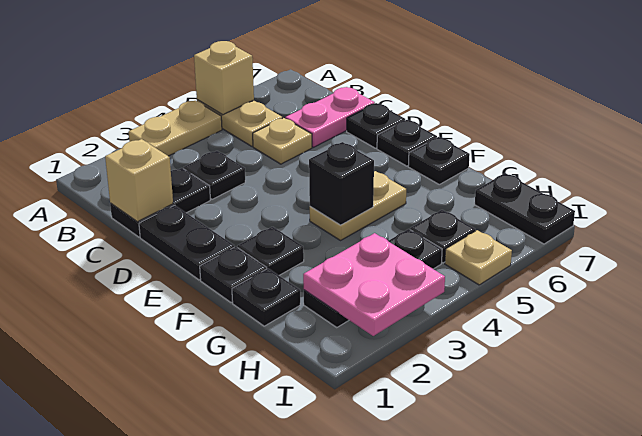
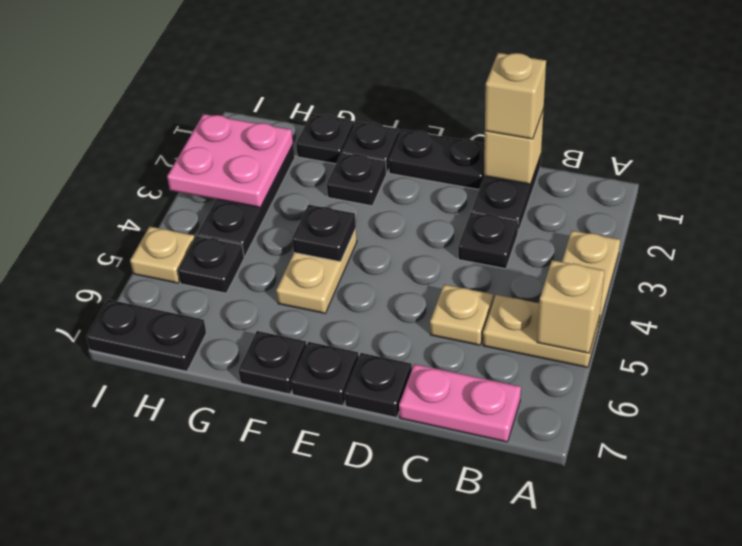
none -> tan 1x1 brick [485,53,546,139]
pink 1x2 plate [285,87,375,147] -> pink 1x2 plate turned to [399,364,521,442]
black 1x1 brick [309,142,374,225] -> black 1x1 plate [292,205,356,262]

